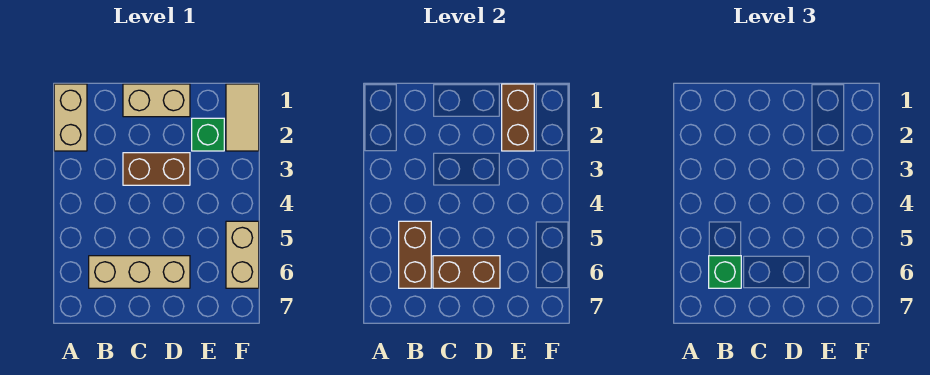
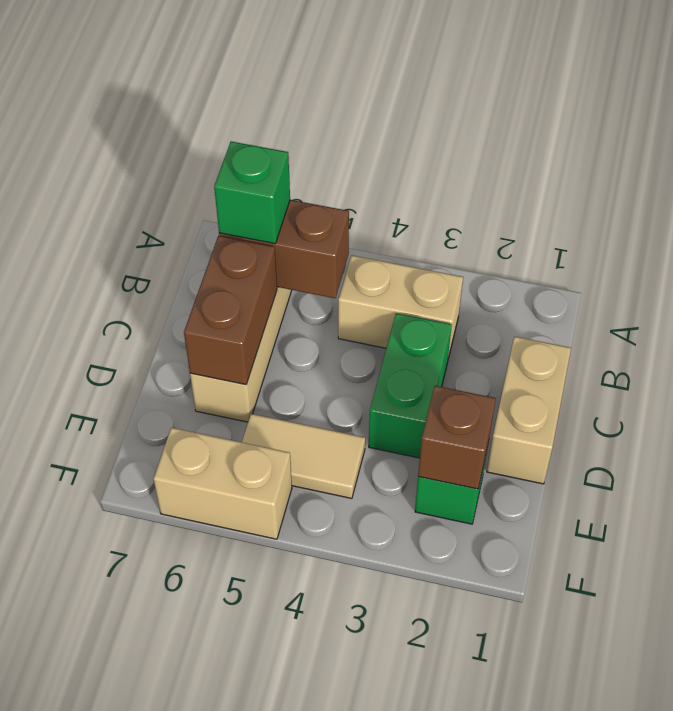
tan 1x2 brick [54,84,87,151] -> tan 1x2 brick moved to [338,255,463,358]
brown 1x2 brick [123,153,190,185] -> green 1x2 brick [369,313,452,458]
brown 1x2 brick [502,84,534,151] -> brown 1x1 brick [418,386,496,489]
tan 1x2 tile [226,84,259,151] -> tan 1x2 tile moved to [242,414,365,498]

